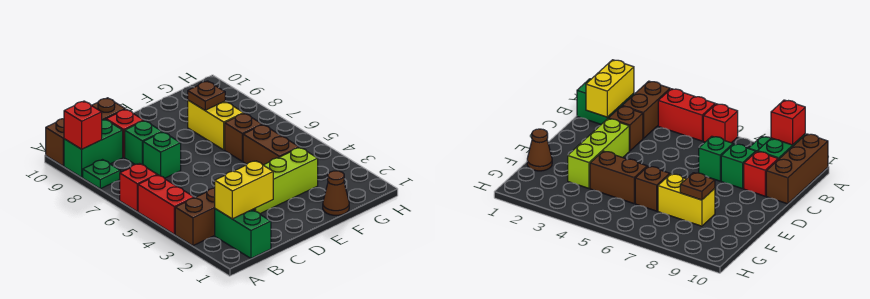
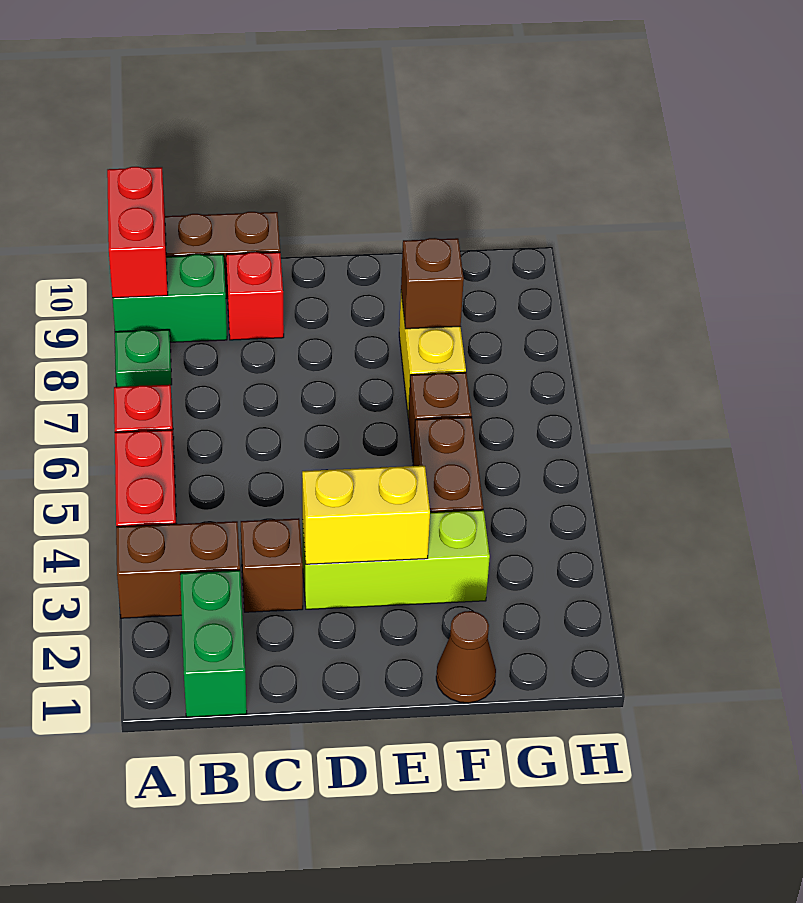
red 1x1 brick [64,101,102,149] -> red 1x2 brick [107,167,168,298]
yellow 1x2 brick [215,161,273,219] -> yellow 1x2 brick moved to [302,466,430,564]
green 1x1 brick [143,132,181,178] -> none
green 1x1 brick [125,121,162,165] -> none
brown 1x1 plate [188,81,225,110] -> brown 1x1 brick [401,238,464,329]

